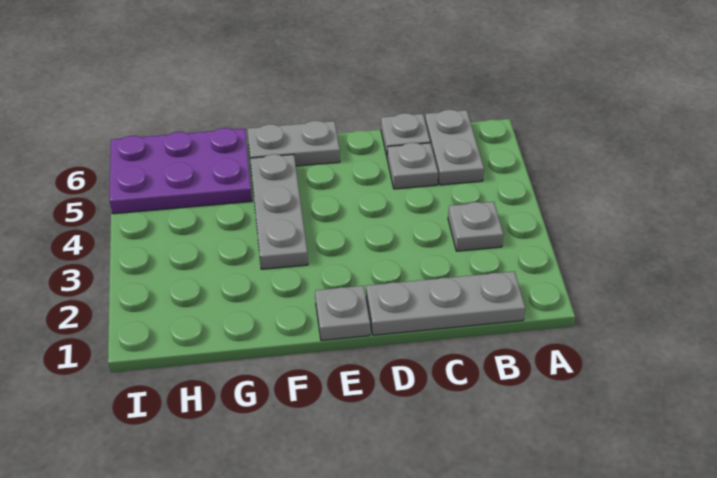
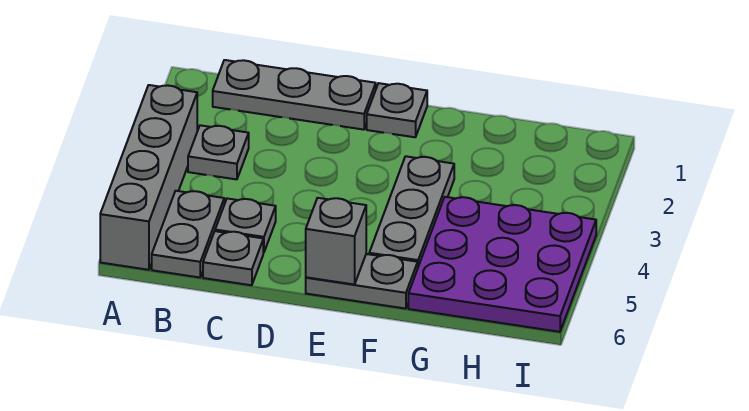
none -> grey 1x4 brick [100,85,197,270]
none -> grey 1x1 brick [306,198,366,284]
purple 2x3 plate [110,128,252,214] -> purple 3x3 plate [408,197,596,332]

